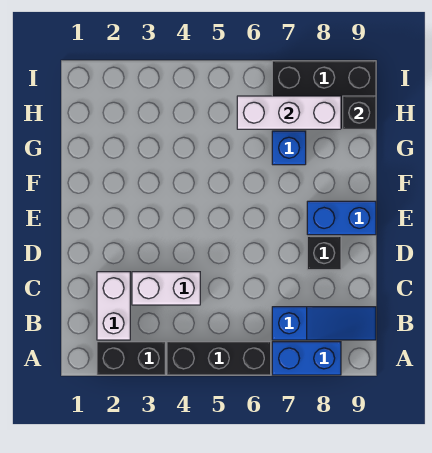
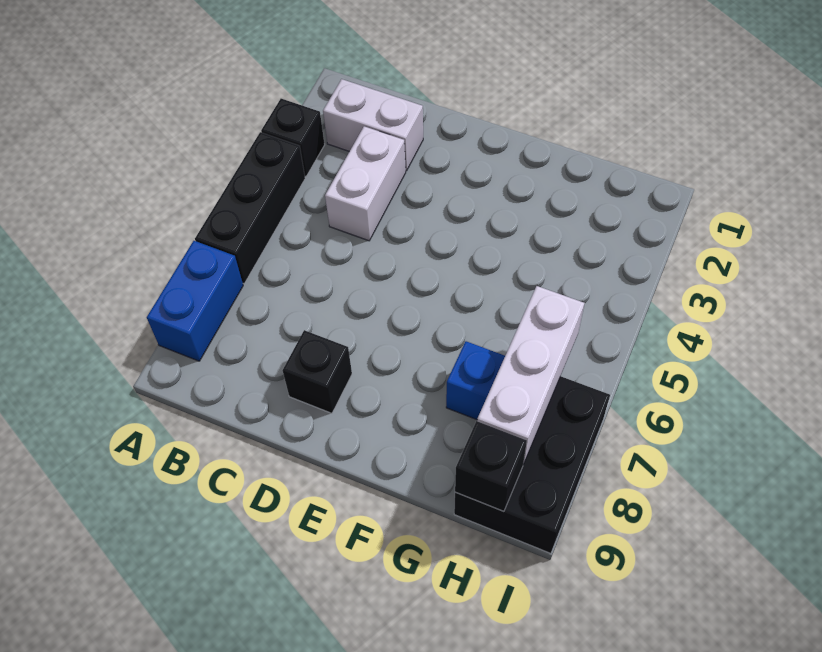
black 1x2 brick [97,342,165,375] -> black 1x1 brick [261,99,325,177]
blue 1x3 slope [272,307,376,340] -> none
blue 1x2 brick [307,201,376,235] -> none

